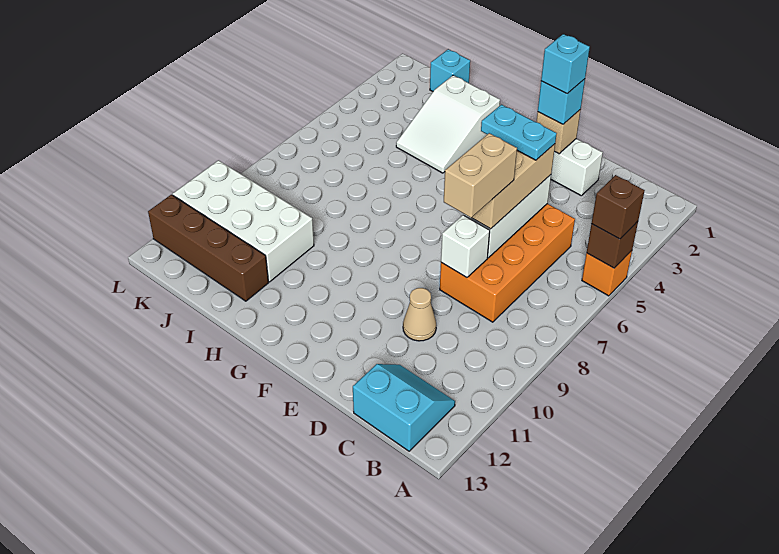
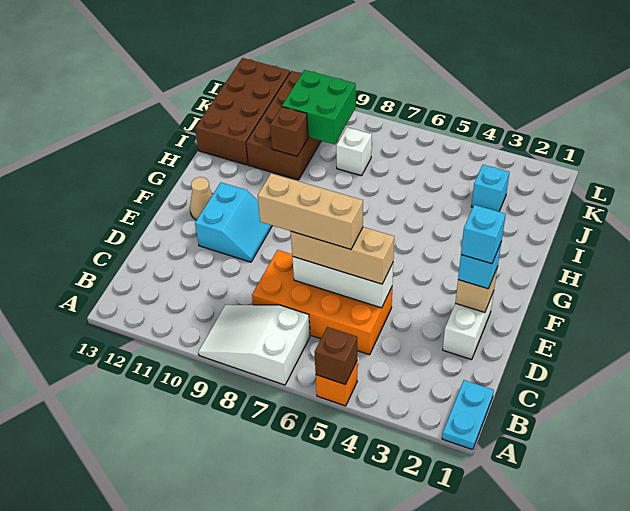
brown 1x1 brick [592,175,645,239] -> brown 1x1 brick moved to [270,107,308,156]
cyan 2x2 slope [353,364,455,451] -> cyan 2x2 slope moved to [195,183,272,262]
cyan 1x2 plate [481,104,557,160] -> cyan 1x2 plate moved to [442,380,494,450]
tan 1x2 brick [444,133,517,218] -> tan 1x3 brick [258,173,363,249]
white 1x1 brick [441,215,490,278] -> white 1x1 brick moved to [336,127,372,176]
tan 1x1 cone [403,288,436,341] -> tan 1x1 cone moved to [190,177,212,220]
white 2x3 slope [396,75,500,173] -> white 2x3 slope moved to [198,305,310,385]
white 2x4 brick [173,160,314,282] -> brown 2x4 brick [246,71,321,180]
brown 1x4 brick [148,195,269,301] -> brown 2x4 brick [195,58,290,165]
cyan 1x1 brick [430,49,470,91] -> cyan 1x1 brick moved to [471,165,509,212]
none -> green 2x2 brick [282,70,356,144]

